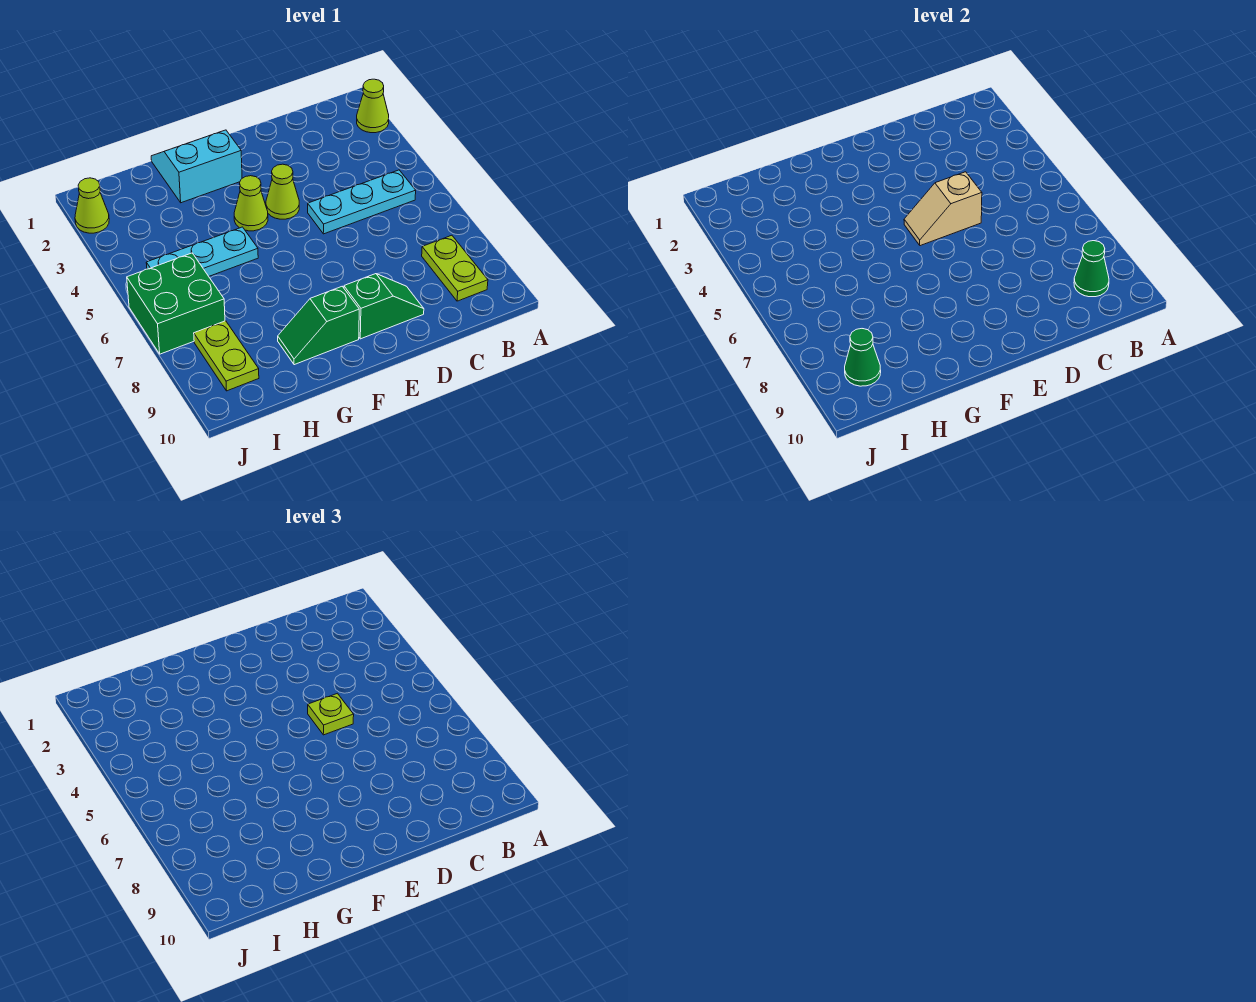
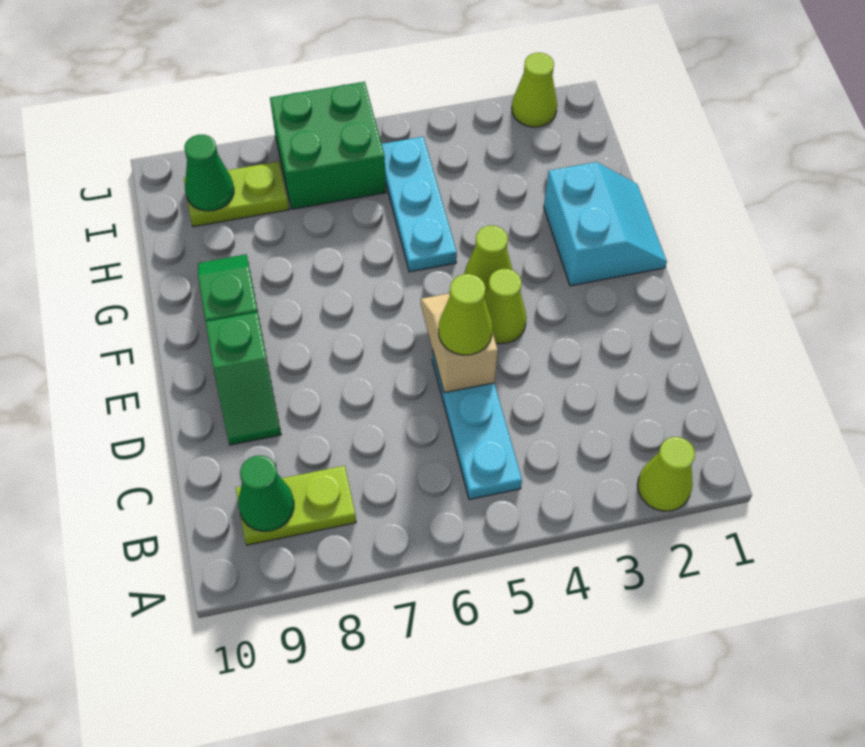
lime 1x1 plate [308,693,354,735] -> lime 1x1 cone [438,274,493,355]

